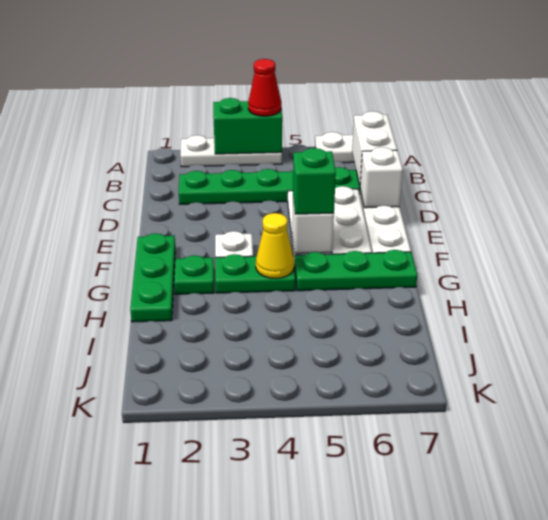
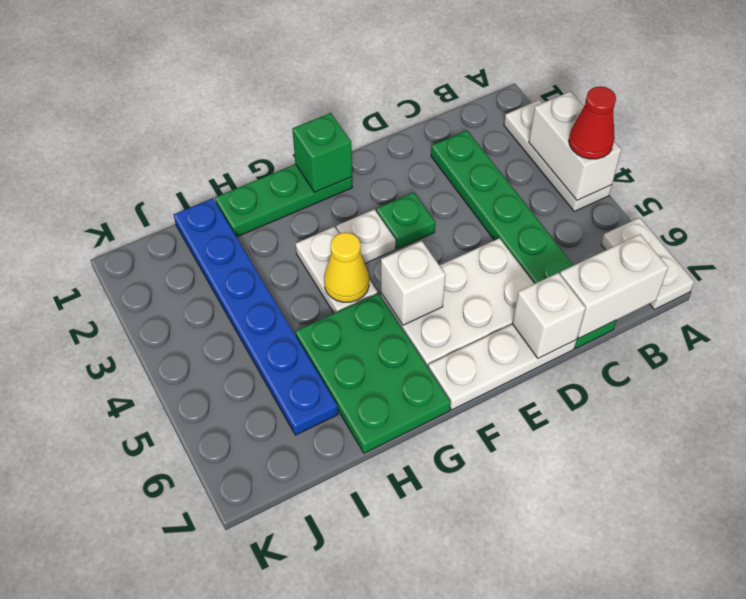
green 1x2 brick [213,98,282,154] -> white 1x2 brick [529,91,621,200]
green 1x1 brick [293,148,336,214] -> green 1x1 brick moved to [292,113,352,192]
green 1x1 plate [174,255,214,294] -> green 1x1 plate moved to [376,192,435,249]
green 1x2 plate [215,254,295,293] -> white 1x2 plate [295,227,377,313]
green 1x3 plate [295,250,417,291] -> green 2x3 plate [295,293,451,453]
none -> blue 1x6 plate [174,198,338,435]

